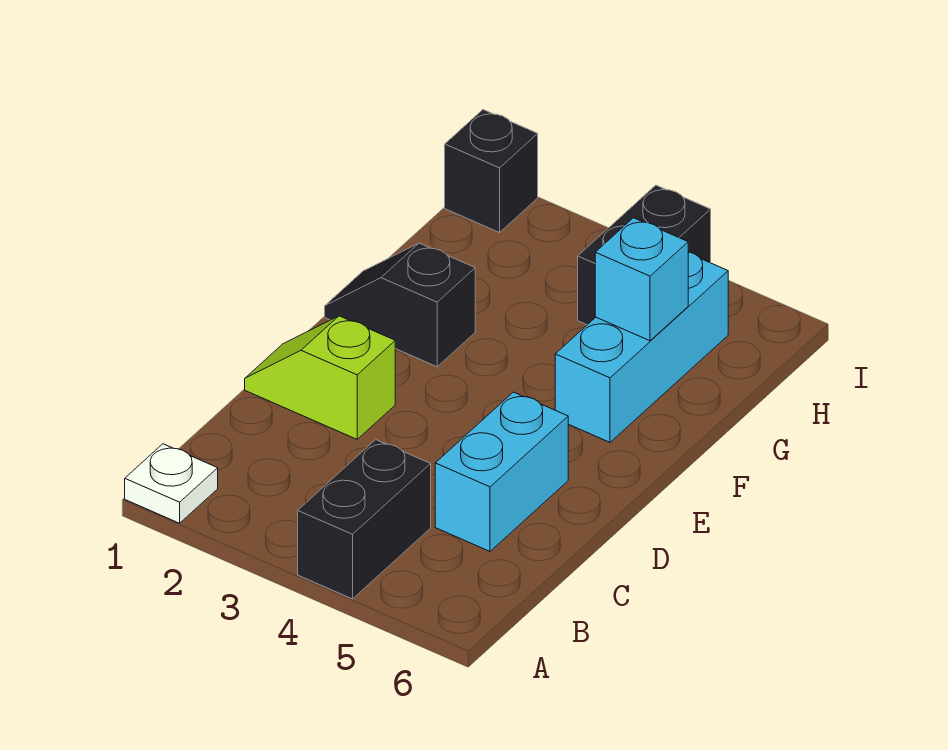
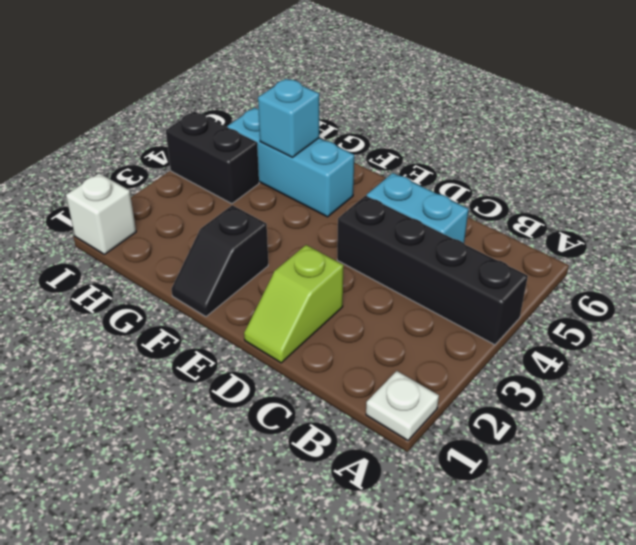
black 1x2 brick [298,440,431,599] -> black 1x4 brick [337,196,528,345]
black 1x1 brick [445,110,538,233] -> white 1x1 brick [66,173,136,254]

